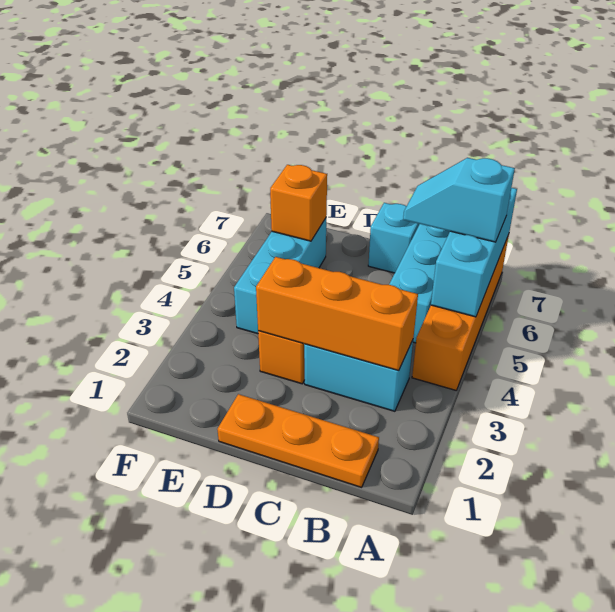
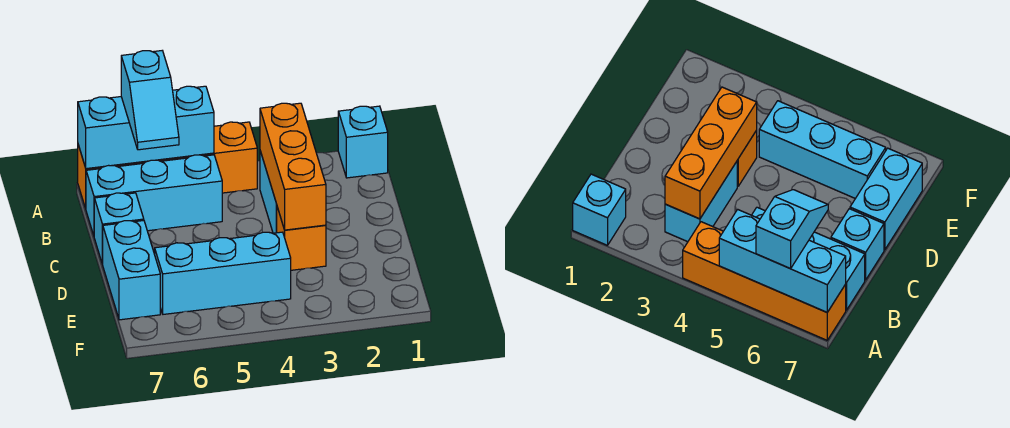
none -> cyan 1x1 brick [338,106,388,178]
orange 1x3 plate [217,394,379,487] -> none
none -> cyan 1x2 brick [103,221,160,320]
orange 1x1 brick [270,165,327,241] -> none

